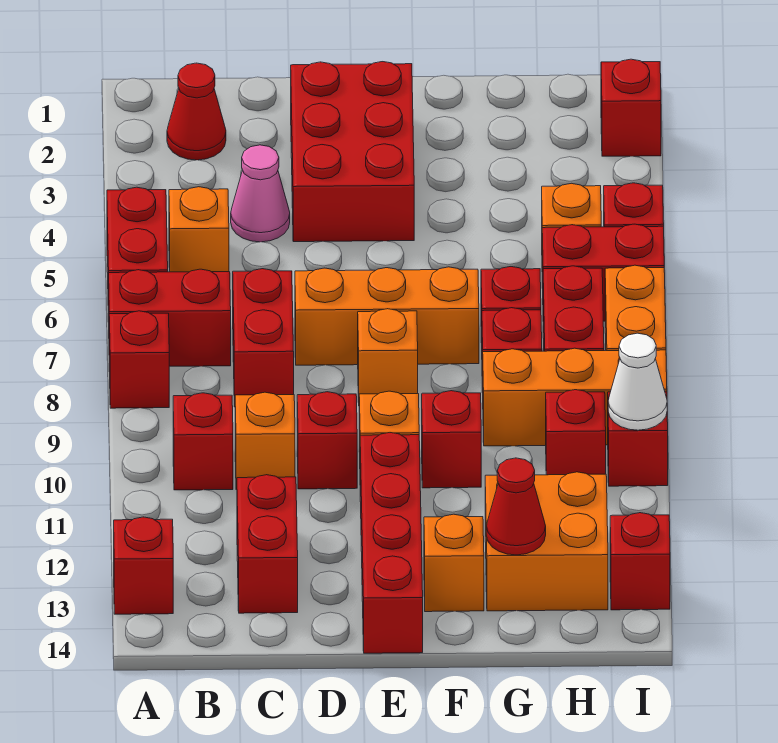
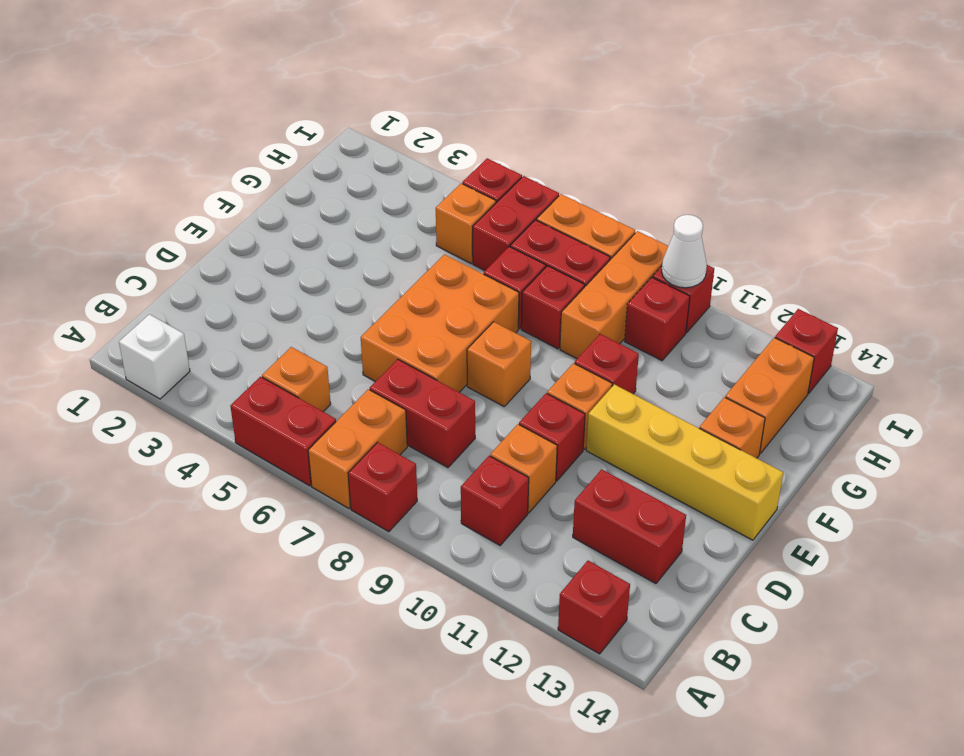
none -> white 1x1 brick [119,314,190,399]
red 1x2 brick [109,269,231,366] -> orange 1x2 brick [308,389,407,508]
red 1x1 cone [167,63,226,160] -> none
pink 1x1 cone [231,145,290,242] -> none
red 2x3 brick [291,62,414,242] -> none
orange 1x3 brick [295,267,479,365] -> orange 2x3 brick [361,254,519,392]
red 1x4 brick [360,433,423,653] -> yellow 1x4 brick [586,384,783,540]
orange 2x2 brick [485,472,608,611] -> orange 1x2 brick [725,337,814,453]
red 1x1 cone [486,458,546,555] -> none
red 1x1 brick [601,59,661,156] -> none

